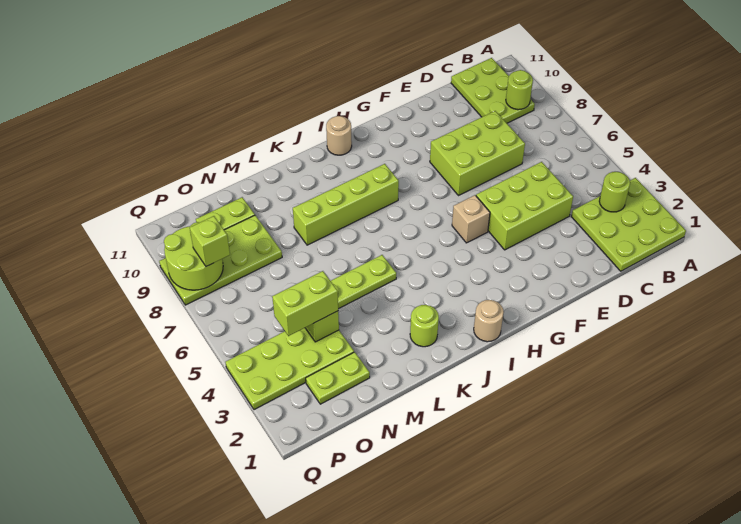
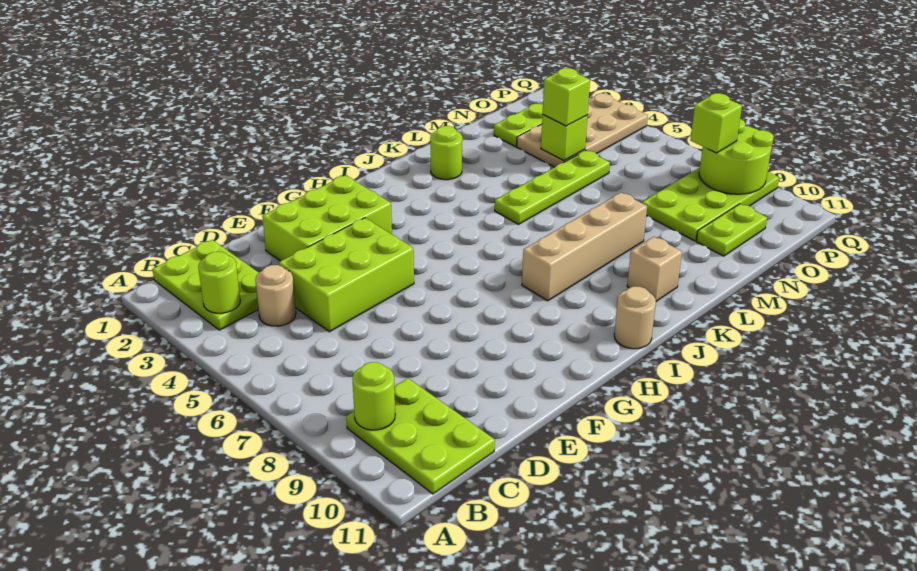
lime 3x3 plate [571,178,686,271] -> lime 2x3 plate [152,240,259,330]
lime 2x3 brick [430,111,525,196] -> lime 2x3 brick moved to [262,175,392,261]
tan 1x1 brick [452,195,490,243] -> tan 1x1 brick moved to [627,237,682,301]
tan 1x1 round brick [474,300,504,342] -> tan 1x1 round brick moved to [255,265,296,326]
lime 1x4 brick [293,164,399,245] -> tan 1x4 brick [522,193,647,301]
lime 2x4 plate [225,328,354,410] -> tan 2x4 plate [517,93,648,167]
lime 1x2 brick [272,271,338,336] -> lime 1x1 brick [543,68,590,126]

